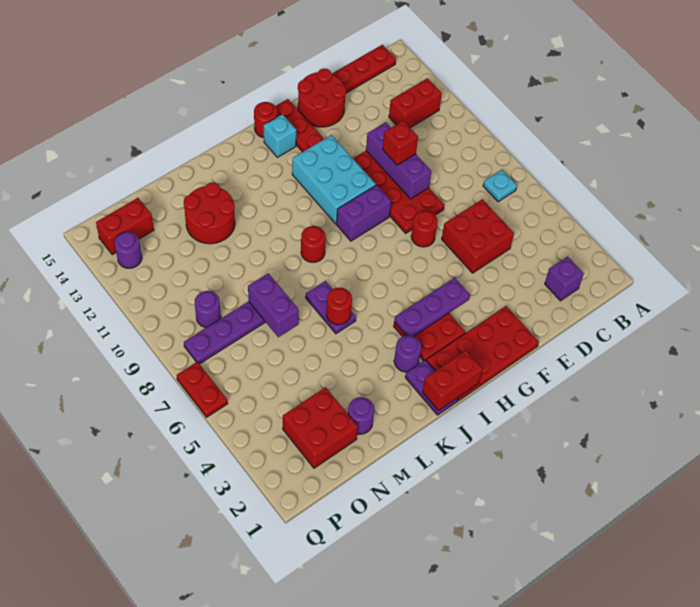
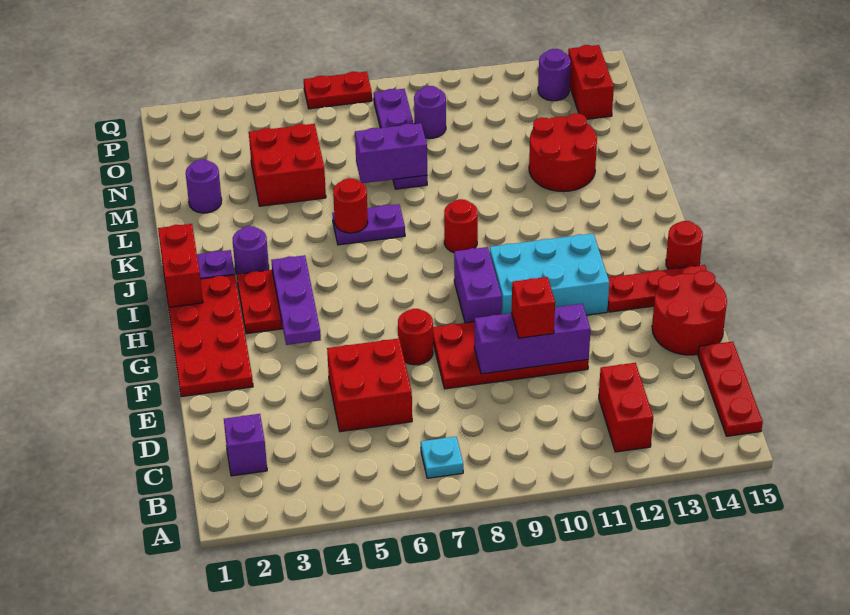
cyan 1x1 brick [264,114,296,157] -> none
red 2x2 brick [283,387,358,468] -> red 2x2 brick moved to [249,124,326,206]

